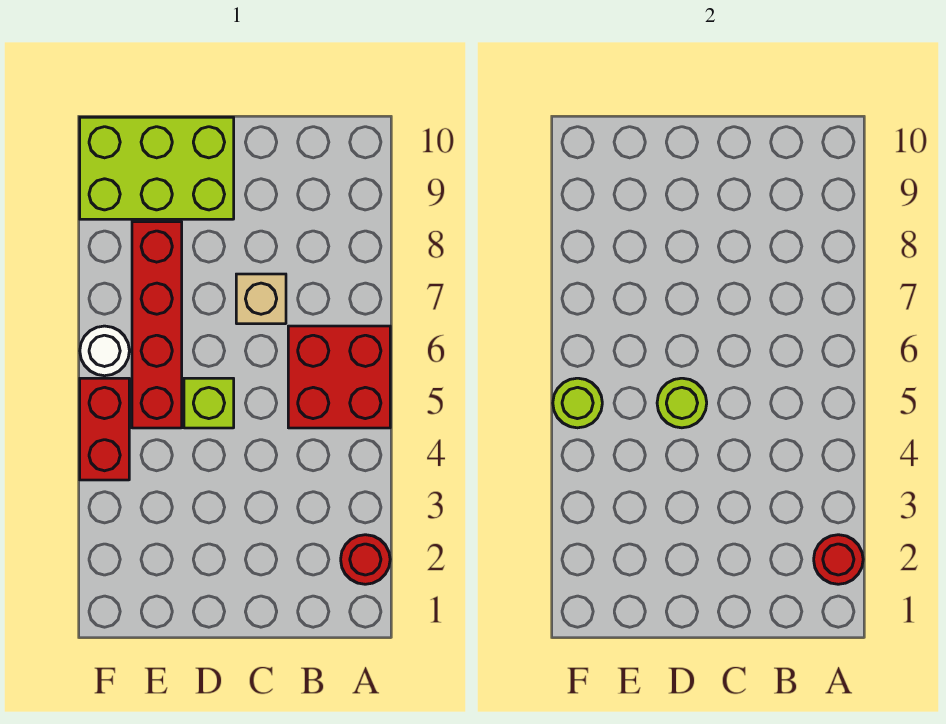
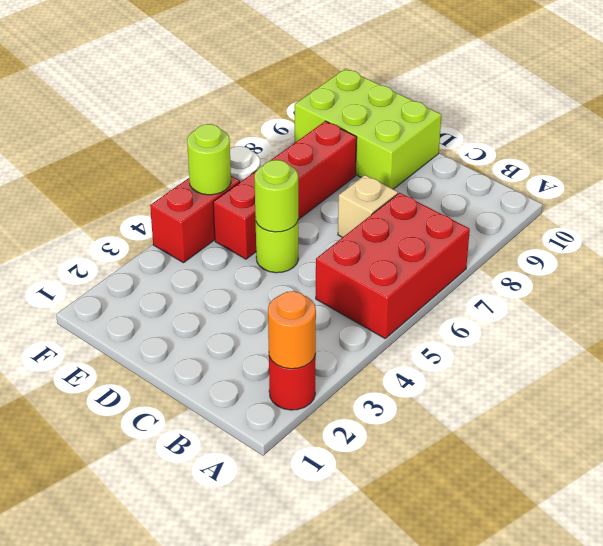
red 1x1 round brick [814,535,863,584] -> orange 1x1 round brick [268,291,316,369]
red 2x2 brick [288,326,390,428] -> red 2x3 brick [316,193,470,338]
lime 1x1 brick [184,378,234,428] -> lime 1x1 round brick [256,221,298,273]

